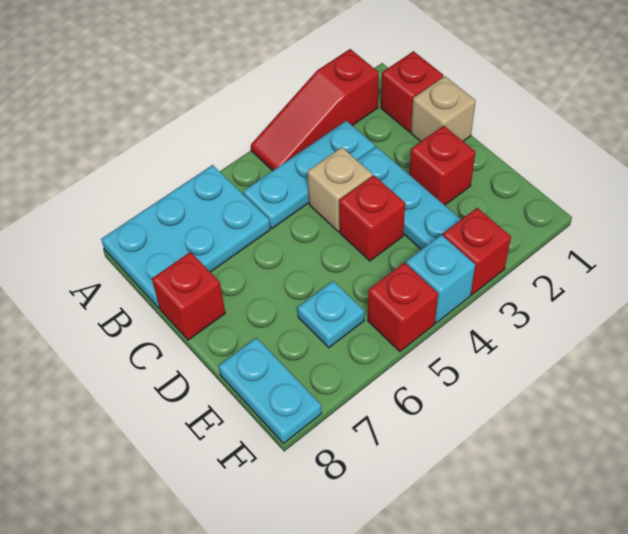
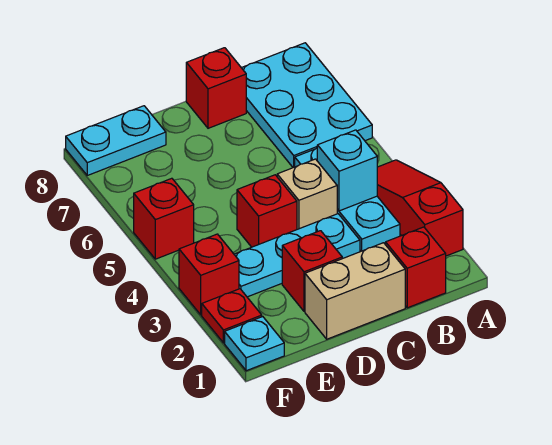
tan 1x1 brick [411,76,476,142] -> tan 1x2 brick [305,243,405,339]
cyan 1x1 plate [297,281,365,348] -> cyan 1x1 plate moved to [225,317,284,371]
none -> red 1x1 plate [202,289,262,343]
cyan 1x1 brick [406,235,475,323] -> cyan 1x1 brick moved to [317,130,377,211]

